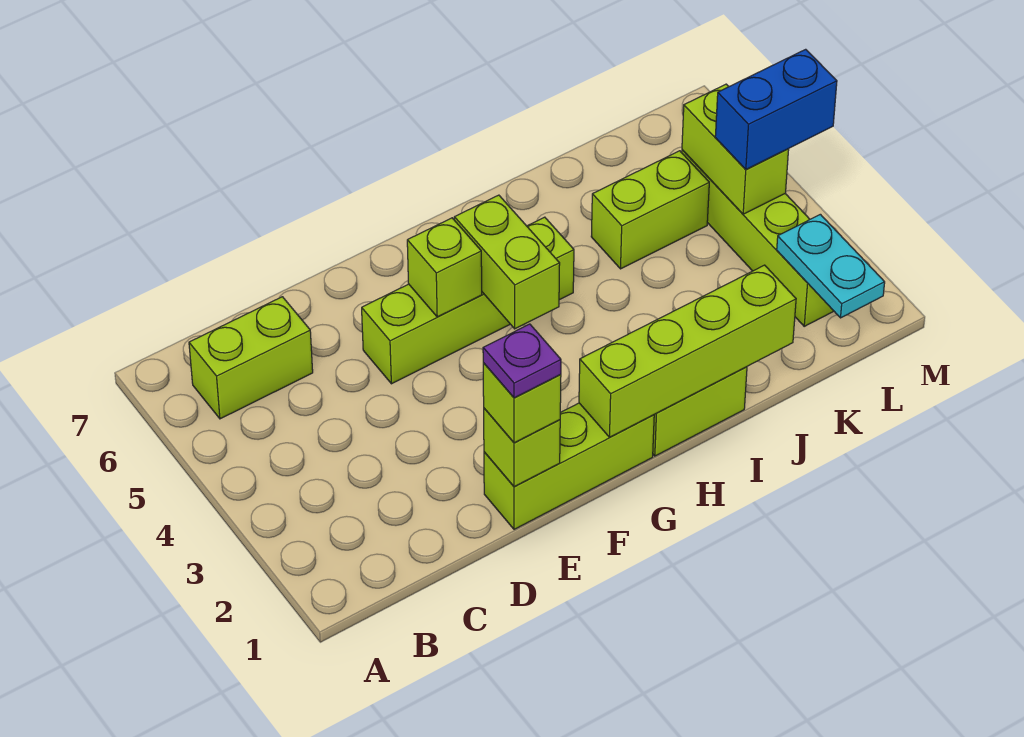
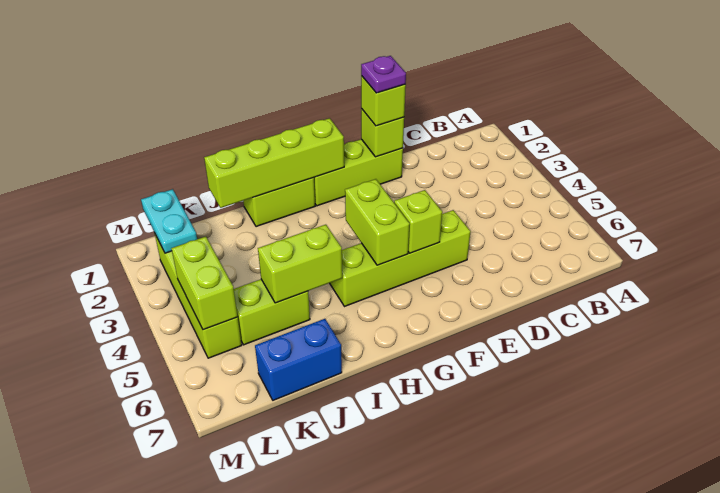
lime 1x2 brick [189,297,313,419] -> lime 1x2 brick moved to [258,225,342,303]
blue 1x2 brick [715,49,837,169] -> blue 1x2 brick moved to [255,319,342,400]

